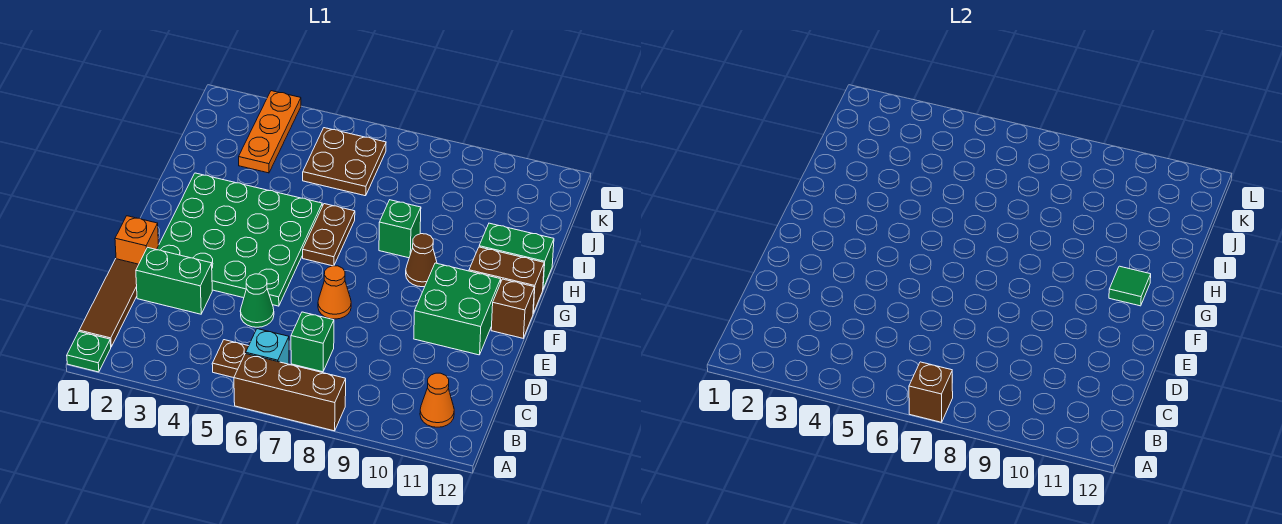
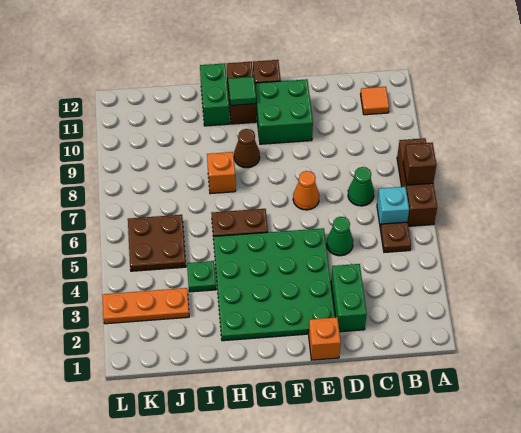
green 1x1 plate [67,332,111,372] -> green 1x1 plate moved to [187,261,216,292]
brown 1x3 tile [79,259,139,347] -> none
orange 1x1 cone [420,373,454,427] -> orange 1x1 tile [361,87,389,115]
green 1x1 brick [291,312,334,372] -> green 1x1 cone [348,167,374,206]
green 1x1 brick [379,200,421,258] -> orange 1x1 brick [207,152,236,194]

